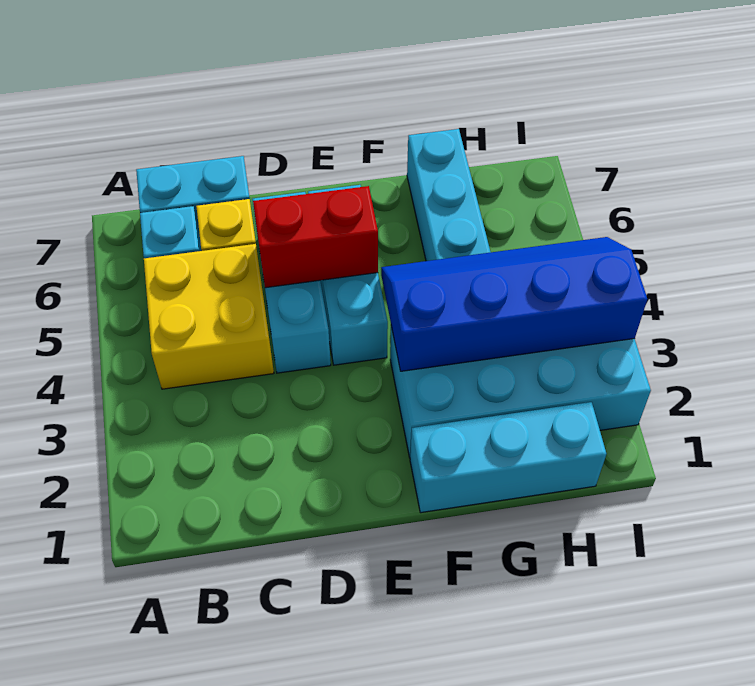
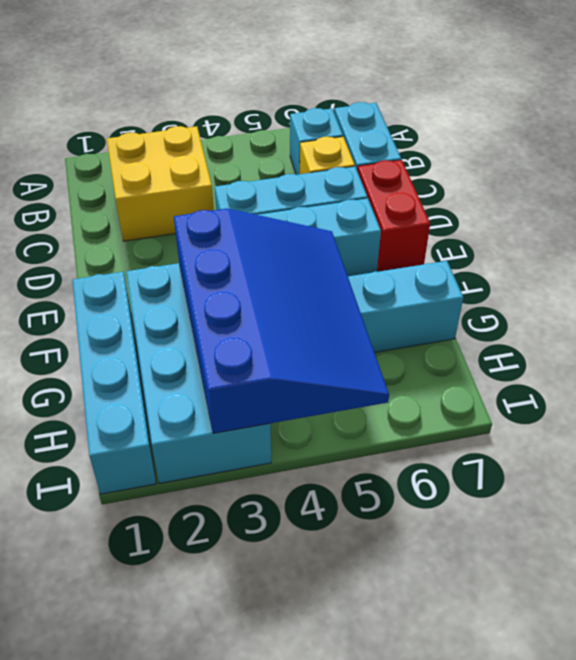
yellow 2x2 brick [144,244,274,389] -> yellow 2x2 brick moved to [107,126,214,241]
red 1x2 brick [253,186,378,288] -> red 1x2 brick moved to [357,160,430,271]
cyan 1x3 brick [410,402,606,513] -> cyan 1x4 brick [72,272,156,494]
blue 2x4 slope [381,237,647,371] -> blue 3x4 slope [174,209,389,433]

